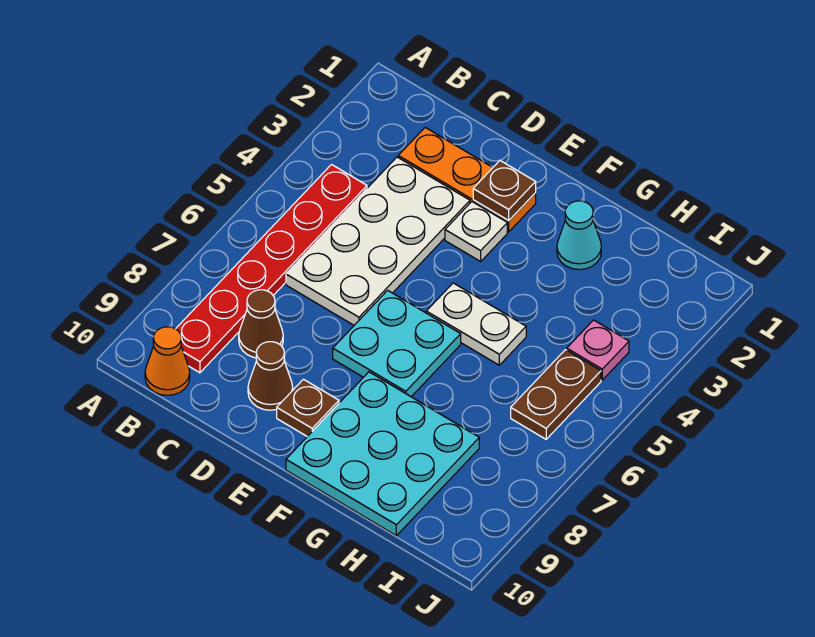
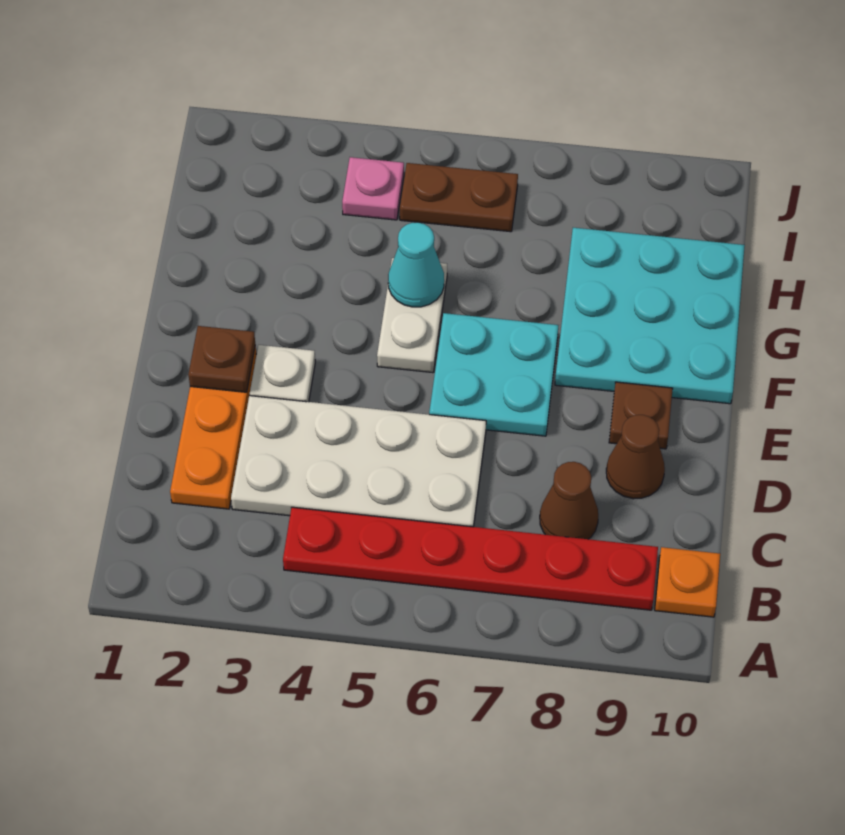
orange 1x1 cone [145,327,190,395] -> orange 1x1 plate [655,547,720,617]
cyan 1x1 cone [557,201,601,270] -> cyan 1x1 cone moved to [388,222,444,307]

